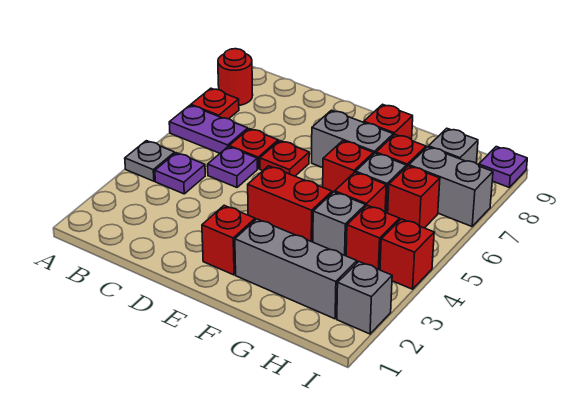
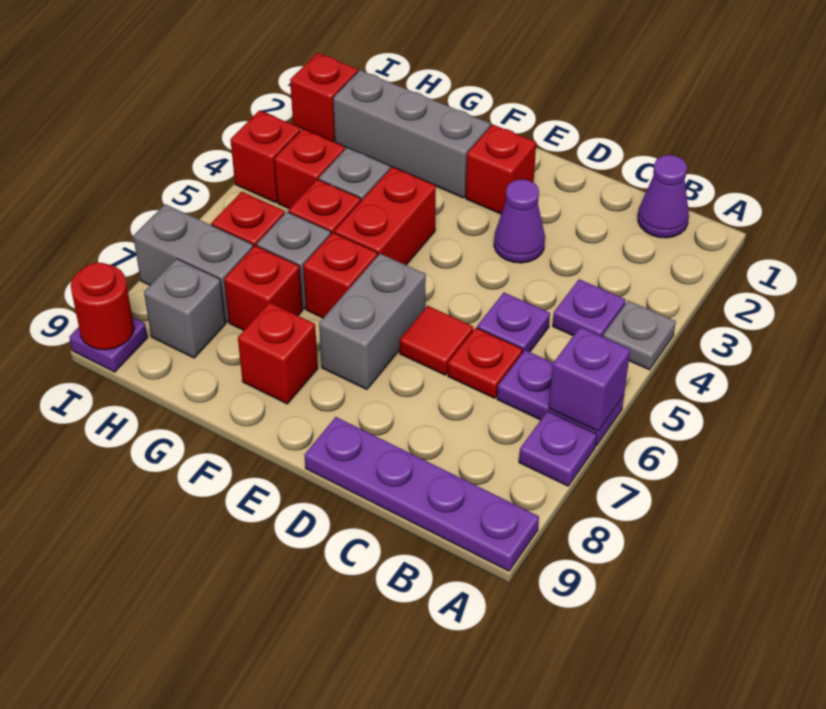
none -> purple 1x1 brick [549,327,630,432]
red 1x1 plate [191,88,239,119] -> purple 1x1 plate [519,411,597,486]
red 1x1 round brick [218,49,253,105] -> red 1x1 round brick moved to [71,263,134,350]
none -> purple 1x4 plate [304,417,539,571]
none -> purple 1x1 cone [638,155,689,238]
none -> purple 1x1 cone [494,179,545,263]
red 1x1 plate [260,141,309,176] -> red 1x1 tile [399,306,473,375]
red 1x2 brick [248,166,332,242] -> red 1x2 brick turned to [334,167,436,265]
grey 1x2 brick [312,110,393,168] -> grey 1x2 brick turned to [319,254,426,389]
grey 1x1 brick [337,262,392,334] -> red 1x1 brick [290,53,358,142]

